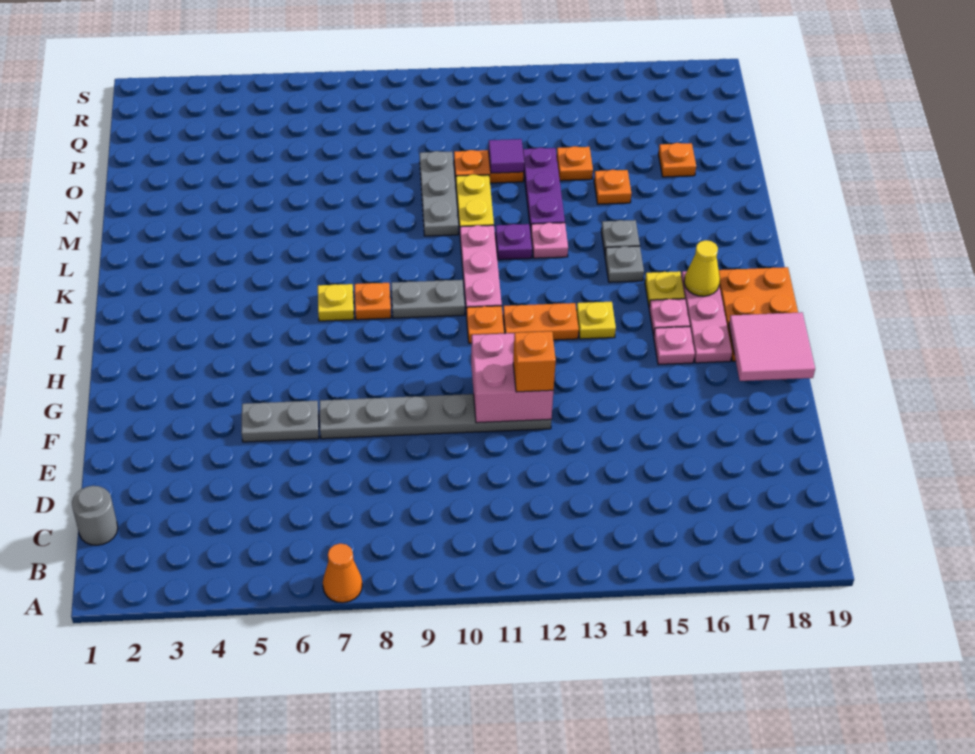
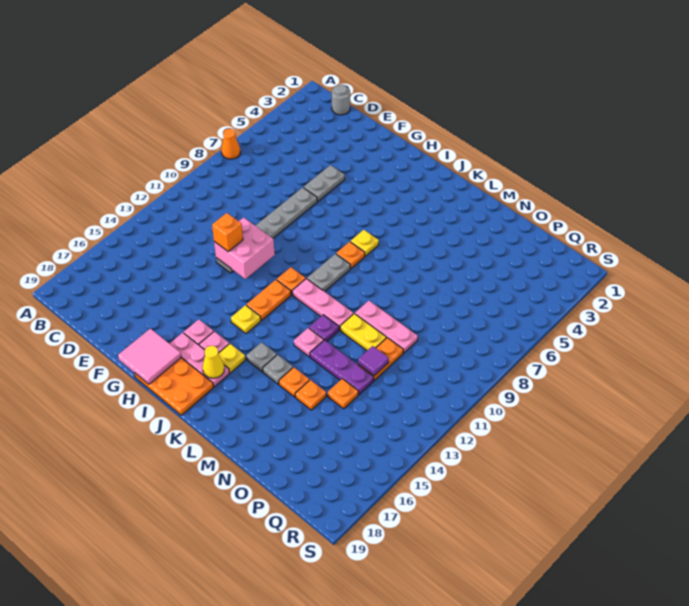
grey 1x3 plate [420,151,458,236] -> pink 1x3 plate [355,301,418,353]
orange 1x1 plate [658,143,696,177] -> orange 1x1 plate moved to [279,367,309,397]

